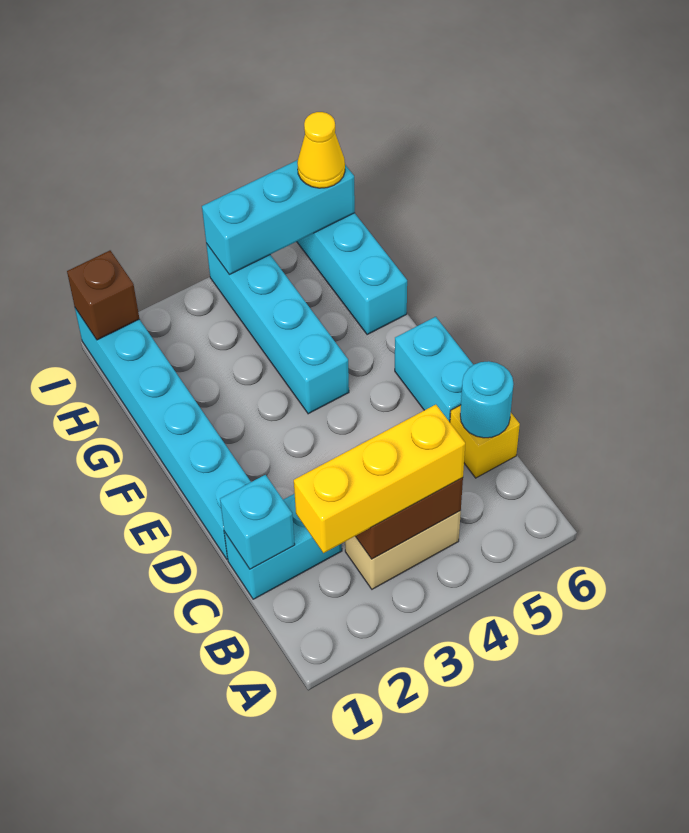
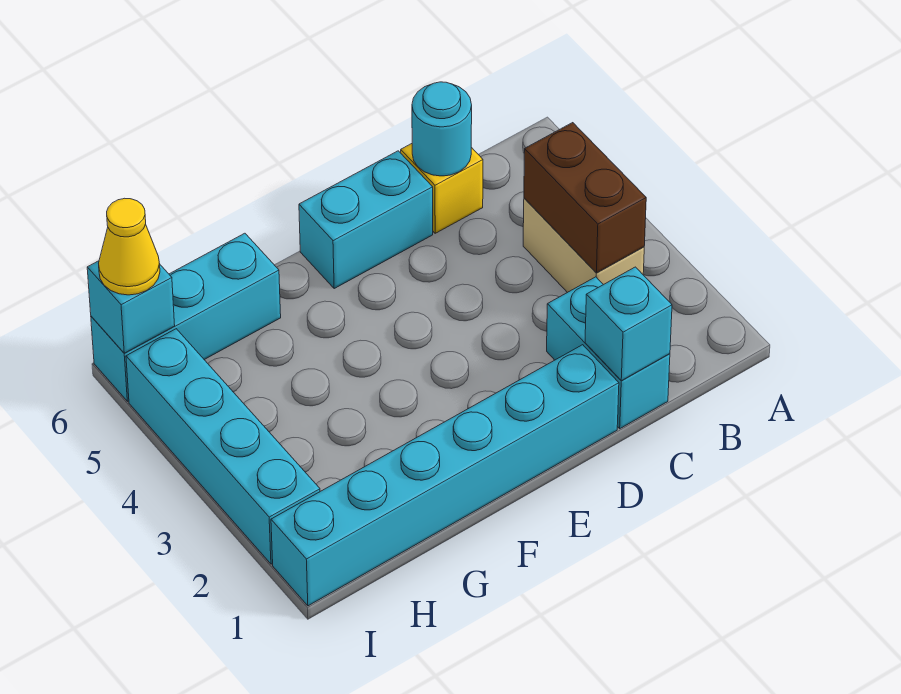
yellow 1x3 brick [294,405,465,553] -> none
cyan 1x4 brick [206,244,349,414] -> cyan 1x4 brick turned to [126,329,320,564]
brown 1x1 brick [67,251,139,340] -> none
cyan 1x3 brick [202,160,355,275] -> cyan 1x1 brick [87,261,175,353]

